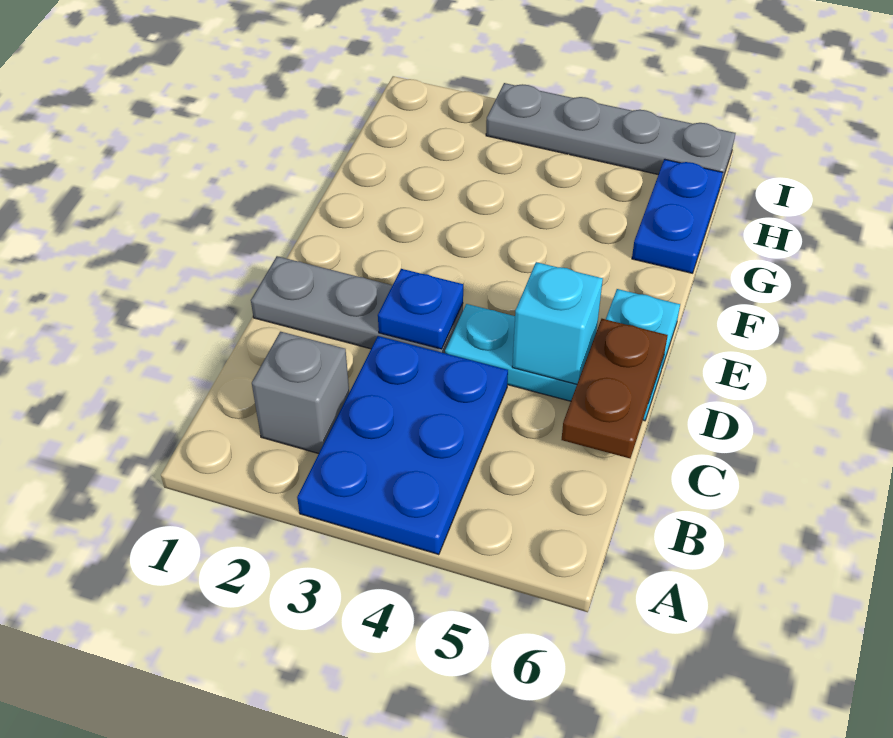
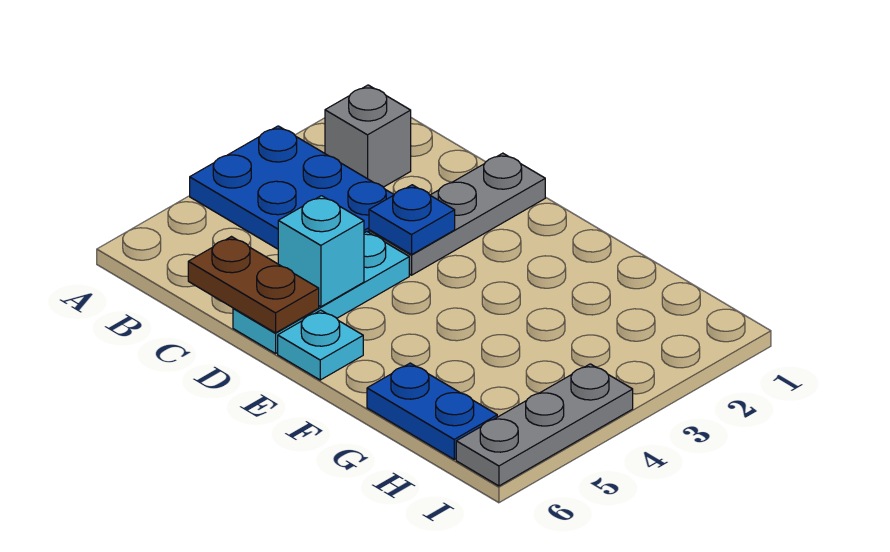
grey 1x4 plate [486,83,735,186] -> grey 1x3 plate [456,364,633,486]

